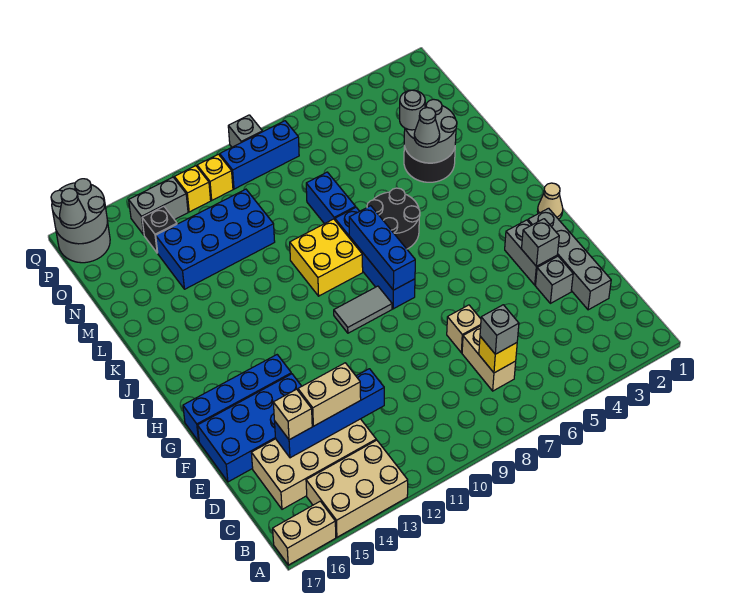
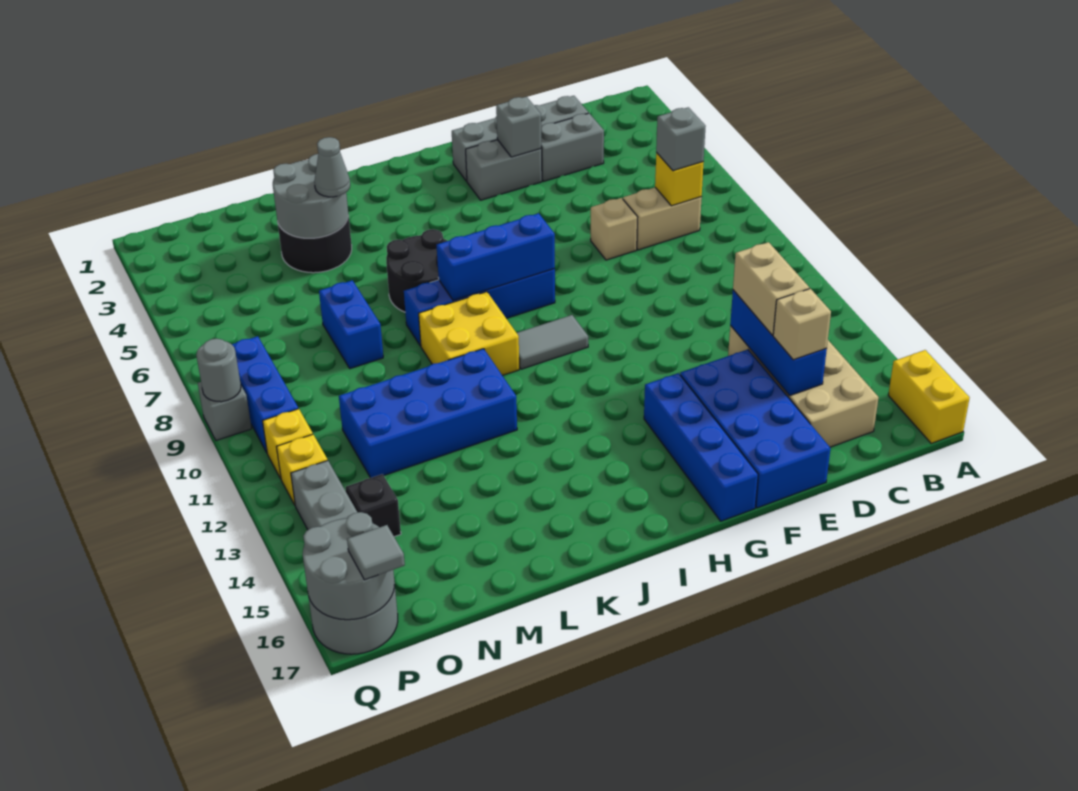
tan 2x3 brick [306,440,408,537] -> none
tan 1x2 brick [273,501,336,565] -> yellow 1x2 brick [888,350,969,443]
blue 1x4 brick [275,369,384,458] -> blue 1x3 brick [730,290,827,396]
grey 1x1 brick [536,256,573,303] -> grey 1x2 brick [541,113,604,181]
tan 1x1 cone [537,183,563,219] -> none
grey 1x2 tile [334,286,392,333] -> grey 1x2 tile turned to [517,315,588,369]
blue 1x2 brick [306,172,356,224] -> blue 1x2 brick turned to [319,280,383,369]
grey 1x1 round brick [400,90,425,130] -> grey 1x1 round brick moved to [196,339,241,402]
blue 2x4 brick [156,189,275,289] -> blue 2x4 brick turned to [339,349,517,478]
grey 1x1 cone [60,188,86,228] -> grey 1x1 tile [347,525,405,580]

